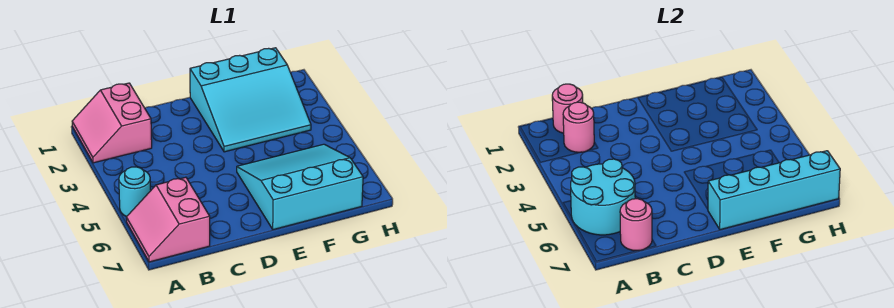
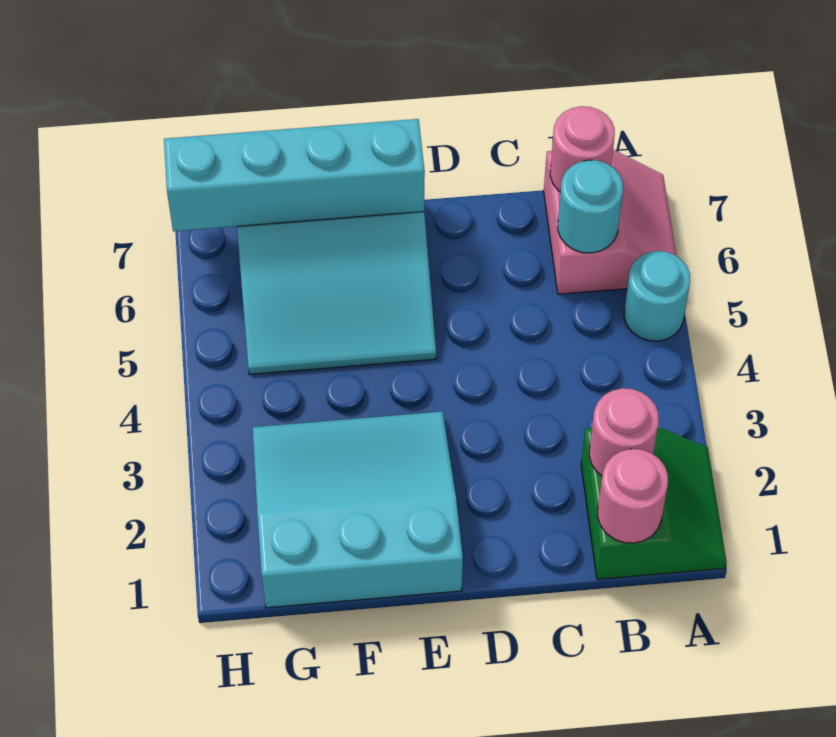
pink 2x2 slope [72,83,152,163] -> green 2x2 slope [581,427,727,579]
cyan 2x2 round brick [571,159,635,235] -> cyan 1x1 round brick [558,160,623,253]

